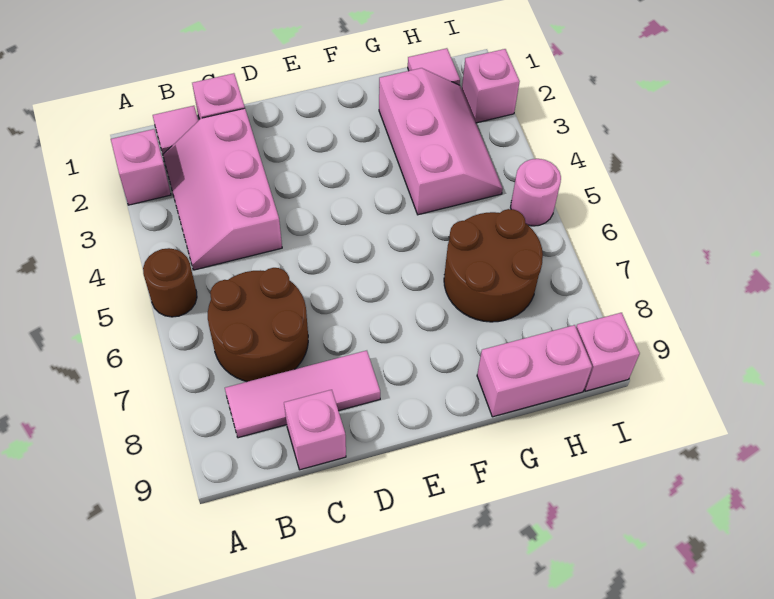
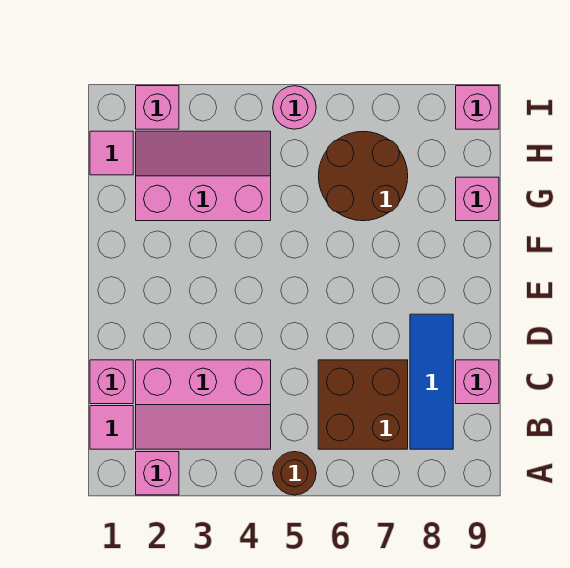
brown 2x2 round brick [208,268,308,382] -> brown 2x2 brick [318,360,408,449]
pink 1x3 tile [225,351,380,438] -> blue 1x3 tile [410,314,453,449]
pink 1x2 brick [477,325,592,417] -> pink 1x1 brick [456,177,499,221]

